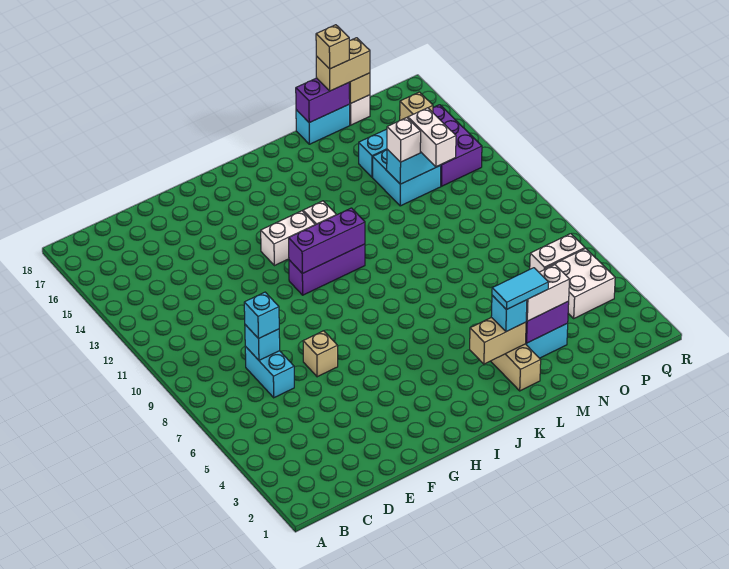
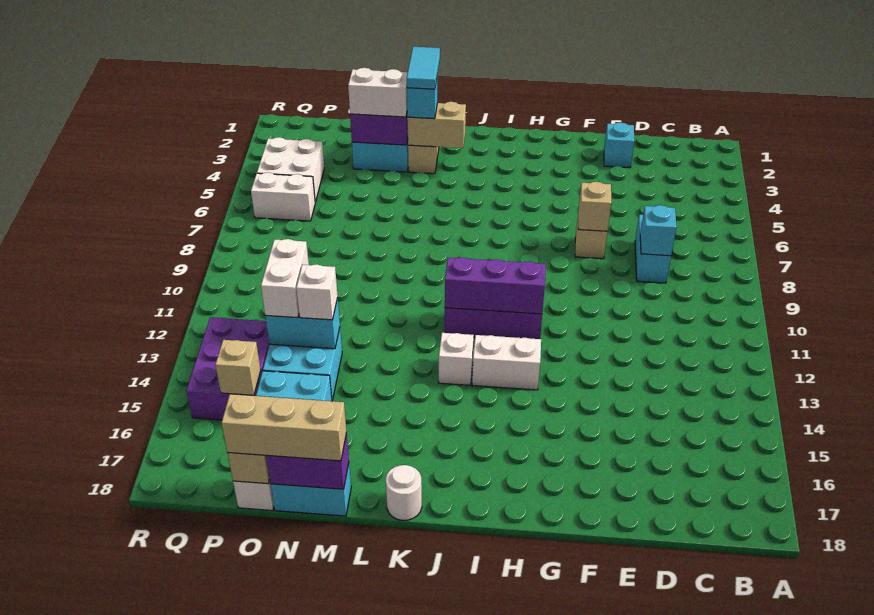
cyan 1x1 brick [244,292,279,339] -> cyan 1x1 brick moved to [604,122,634,168]
none -> white 1x1 round brick [386,465,422,520]
cyan 1x2 tile [492,268,549,310] -> cyan 1x2 tile turned to [407,47,440,89]
tan 1x2 brick [316,38,370,91] -> tan 1x3 brick [222,394,347,461]
tan 1x1 brick [316,25,349,69] -> tan 1x1 brick moved to [578,182,611,231]

